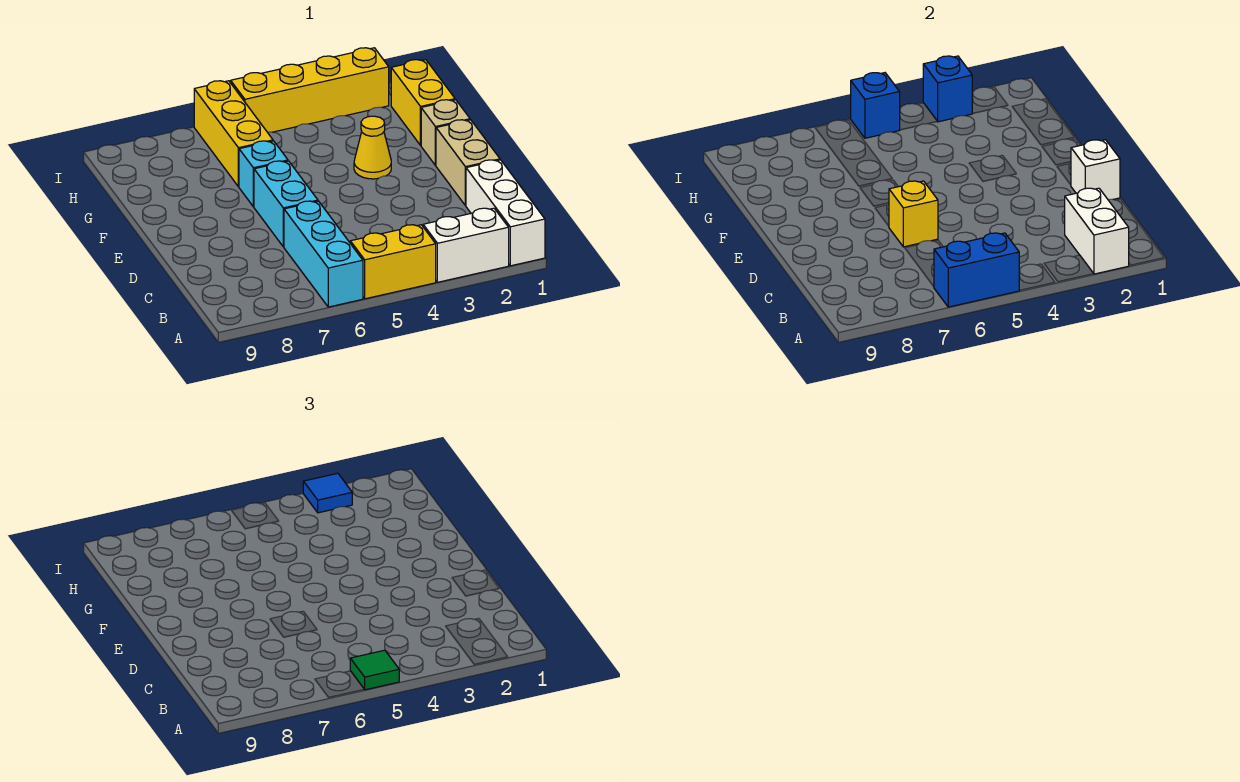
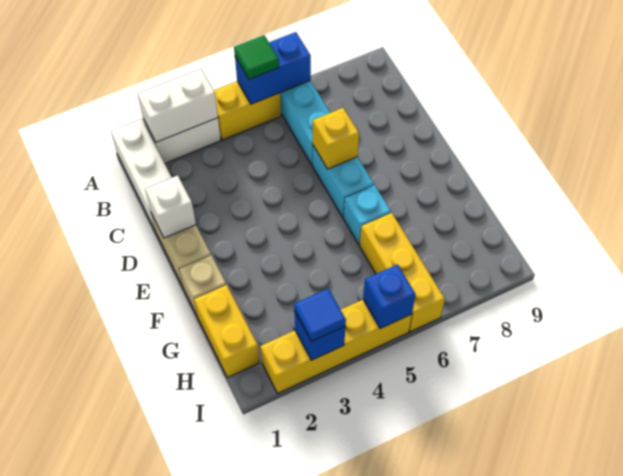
white 1x2 brick [1065,188,1129,274] -> white 1x2 brick turned to [138,69,218,142]
yellow 1x1 cone [354,116,391,179] -> none

